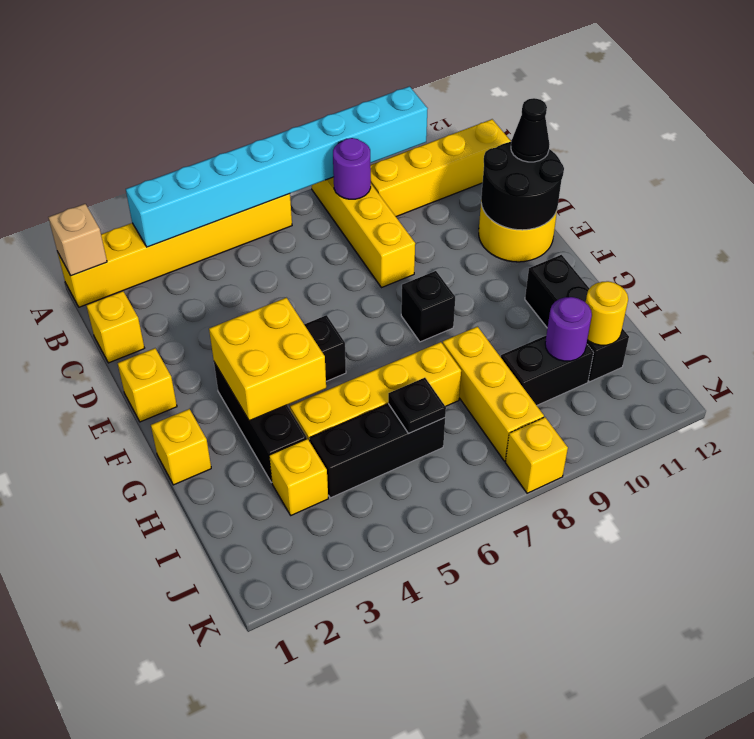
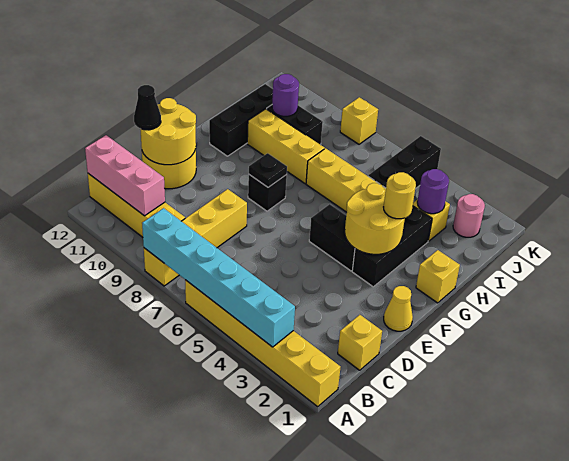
tan 1x1 brick [48,204,107,276] -> none
cyan 1x8 brick [126,86,428,247] -> cyan 1x6 brick [142,208,295,347]
purple 1x1 round brick [333,138,371,199] -> purple 1x1 round brick moved to [417,169,449,214]
none -> pink 1x3 brick [85,135,165,216]
black 2x2 round brick [481,142,564,230] -> yellow 2x2 round brick [140,98,196,165]
yellow 1x1 brick [118,348,177,422] -> yellow 1x1 cone [384,286,413,331]
yellow 2x2 brick [209,297,326,421] -> yellow 2x2 round brick [345,183,405,254]
yellow 1x3 brick [443,327,544,461] -> yellow 1x3 brick turned to [247,109,325,184]
black 1x3 brick [310,404,445,498] -> black 1x3 brick turned to [368,136,441,189]
black 1x1 plate [388,378,446,433] -> black 1x1 plate moved to [249,153,287,187]
yellow 1x1 round brick [585,281,628,345] -> yellow 1x1 round brick moved to [384,172,416,219]
none -> pink 1x1 round brick [453,194,485,237]

